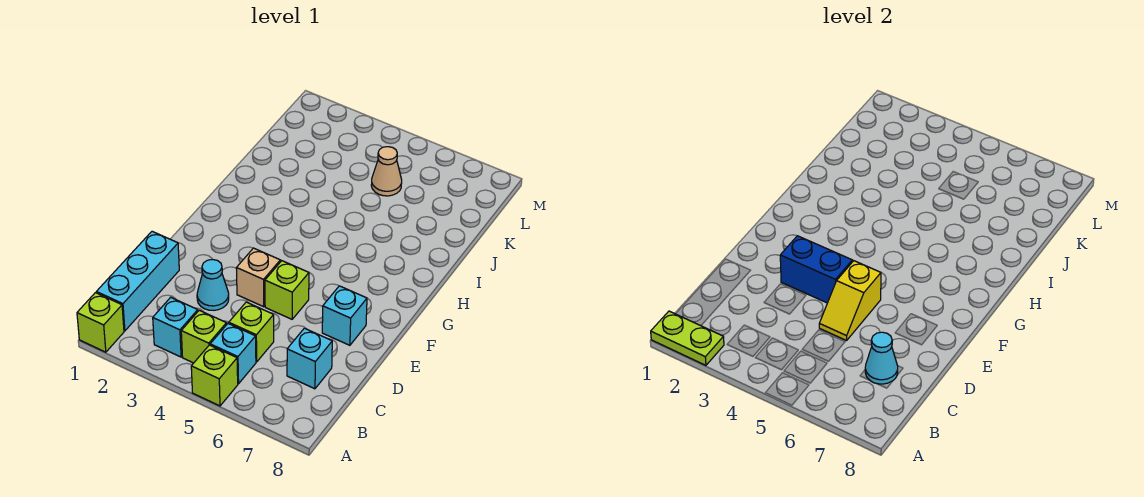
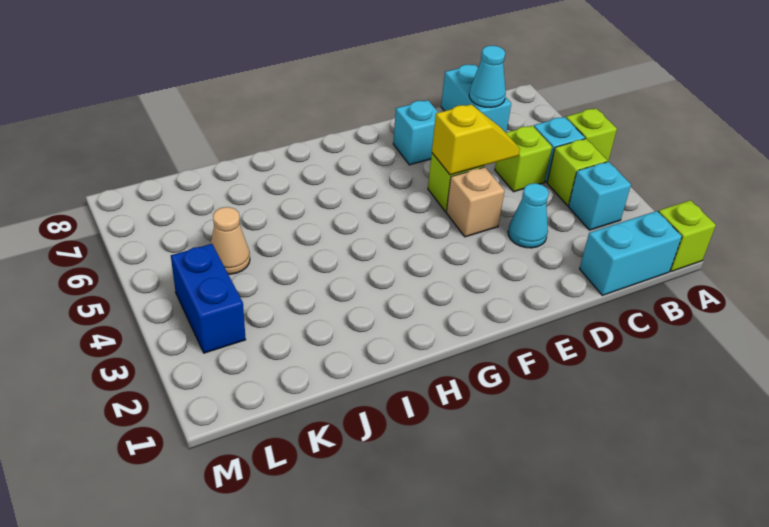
lime 1x2 plate [651,311,724,365] -> none
cyan 1x3 brick [96,231,179,331] -> cyan 1x2 brick [580,211,682,295]
cyan 1x1 brick [287,328,332,389] -> cyan 1x2 brick [441,65,511,133]
blue 1x2 brick [780,236,852,303] -> blue 1x2 brick moved to [171,244,246,353]

